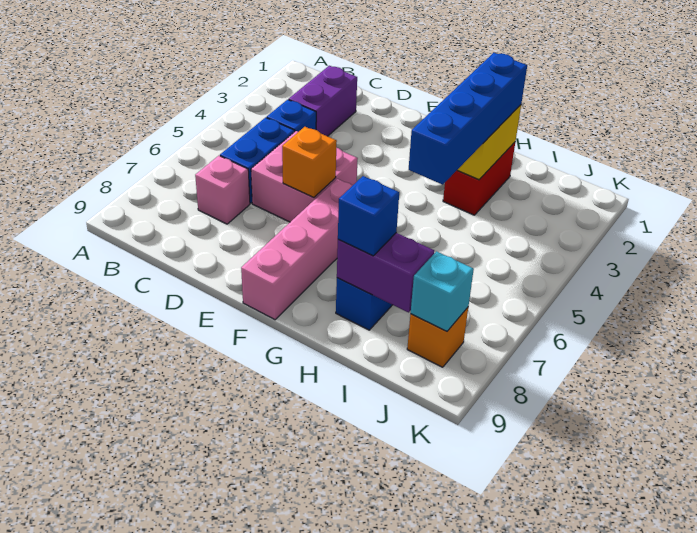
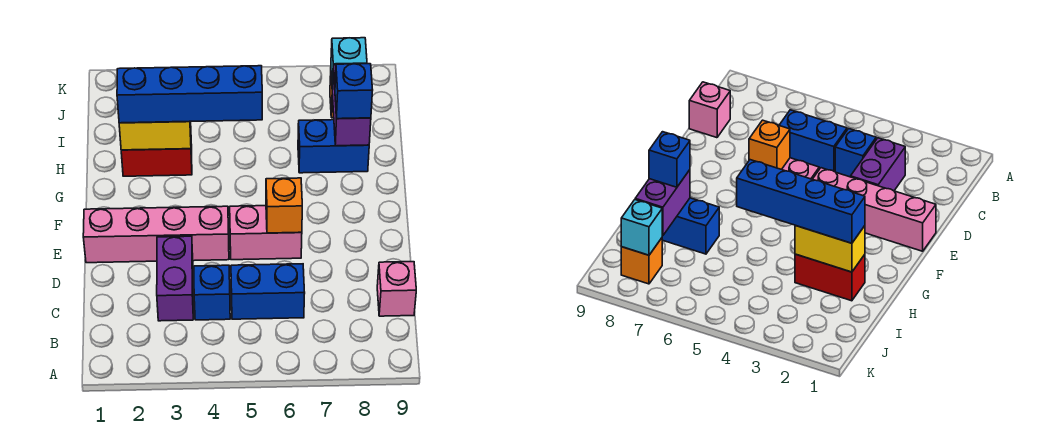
purple 1x2 brick [289,66,357,136] -> purple 1x2 brick turned to [157,236,193,321]
pink 1x1 brick [195,156,250,224] -> pink 1x1 brick moved to [377,262,416,316]
pink 2x2 brick [251,131,358,222] -> pink 1x2 brick [230,206,302,260]
pink 1x4 brick [241,179,352,320] -> pink 1x4 brick moved to [83,206,229,263]

